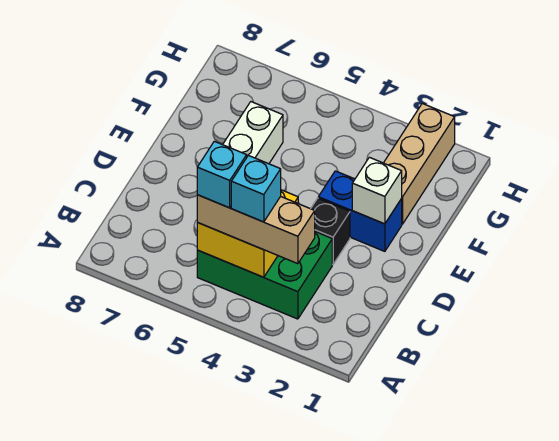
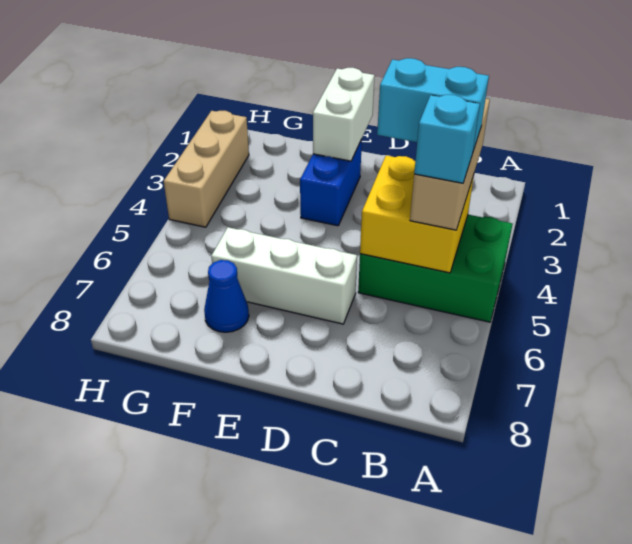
green 2x3 brick [197,232,332,319] -> green 2x3 brick turned to [358,215,512,322]
cyan 1x1 brick [231,155,281,222] -> cyan 1x2 brick [377,58,489,151]
black 1x1 brick [311,198,350,264] -> none
white 1x1 brick [352,157,402,224] -> white 1x2 brick [313,68,375,161]
tan 1x3 brick [384,103,455,224] -> tan 1x3 brick turned to [164,111,249,227]
none -> blue 1x1 cone [204,260,249,332]

